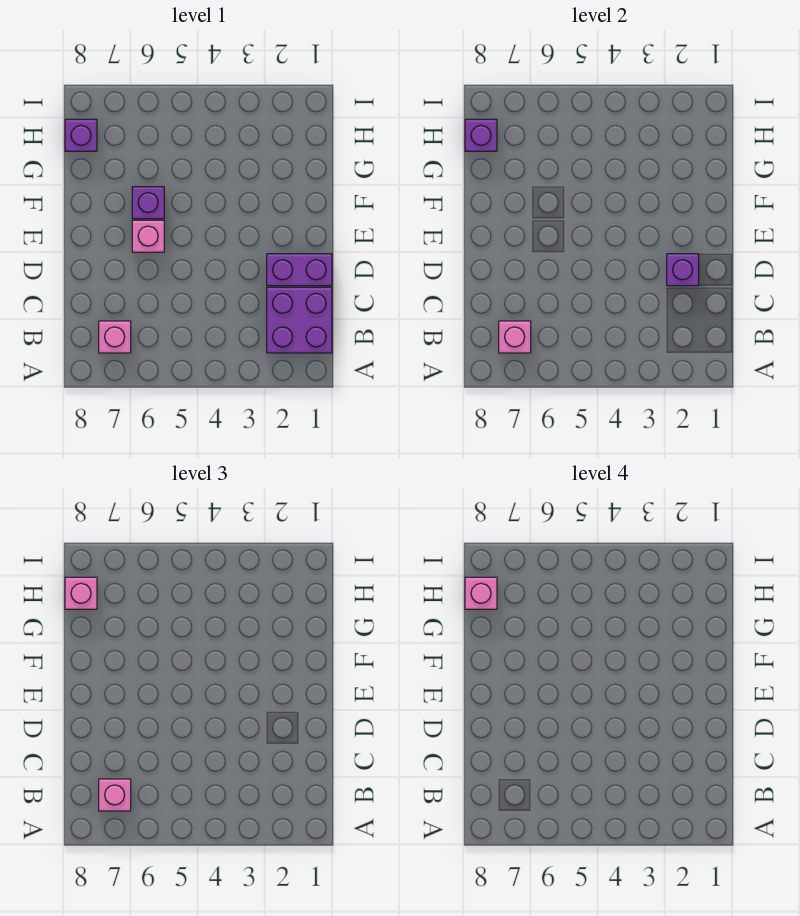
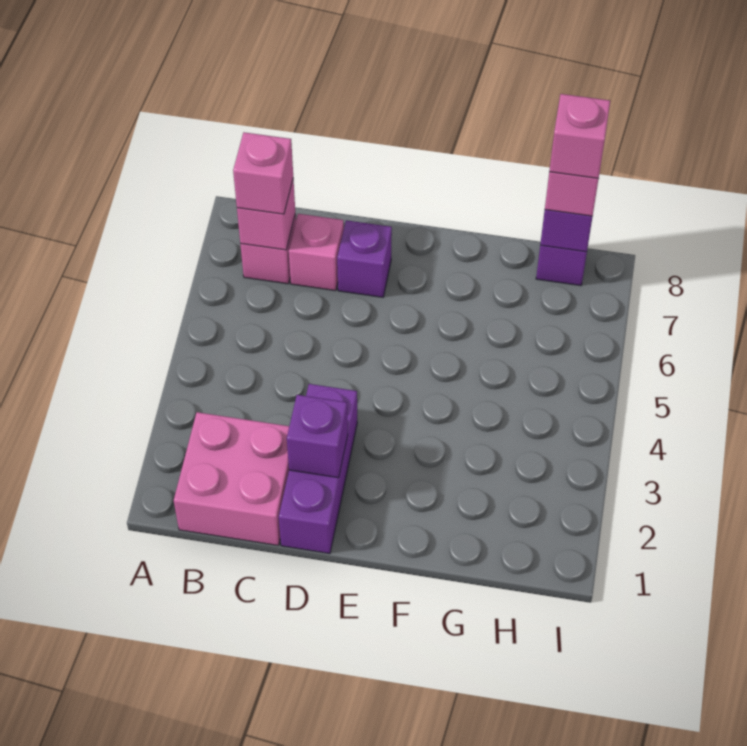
purple 2x2 brick [267,287,332,353] -> pink 2x2 brick [174,412,289,545]
purple 1x2 brick [267,254,332,286] -> purple 1x3 brick [279,384,357,554]
pink 1x1 brick [132,220,164,252] -> pink 1x1 brick moved to [289,214,344,291]
purple 1x1 brick [132,187,164,219] -> purple 1x1 brick moved to [337,220,392,297]

